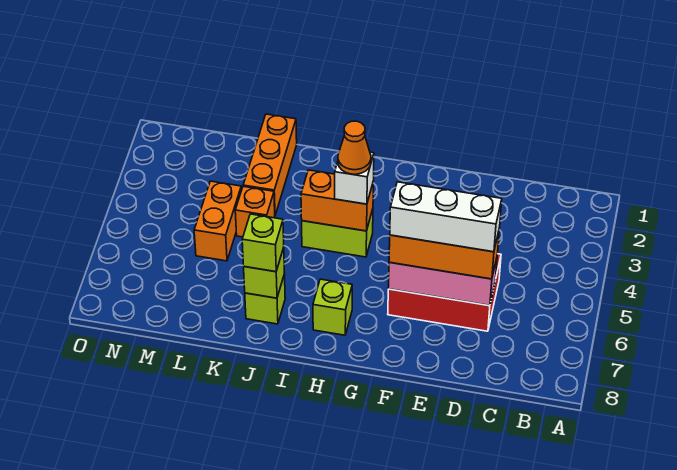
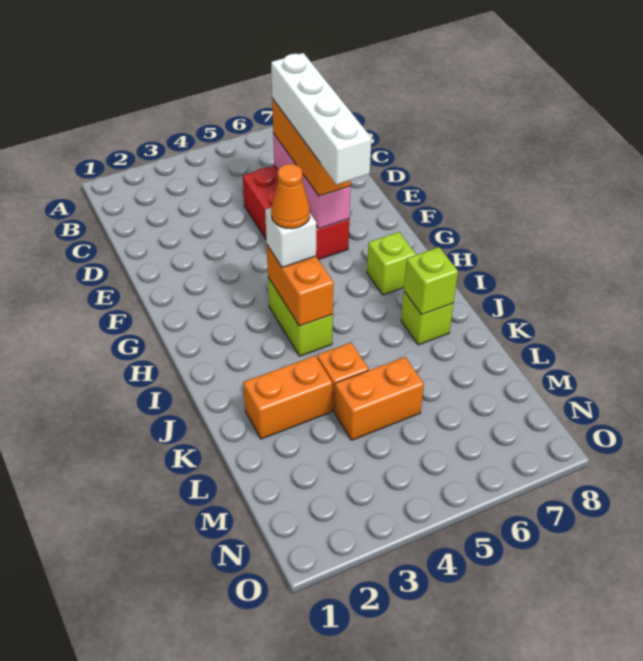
white 1x3 brick [390,182,502,252] -> white 1x4 brick [271,53,371,185]
lime 1x1 brick [242,214,284,272] -> none
orange 1x3 brick [243,114,297,215] -> orange 1x2 brick [243,356,332,439]

